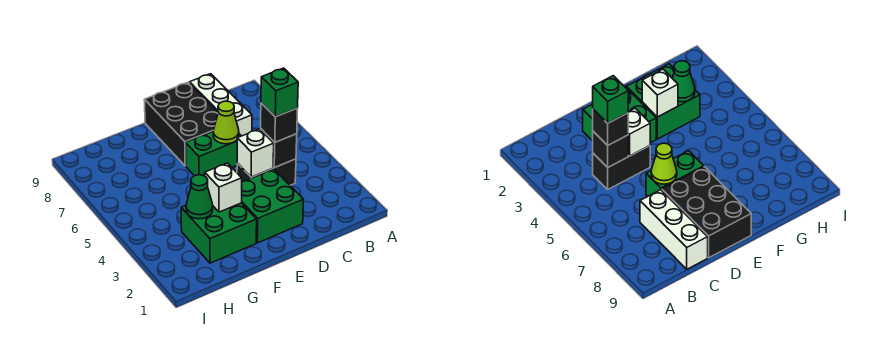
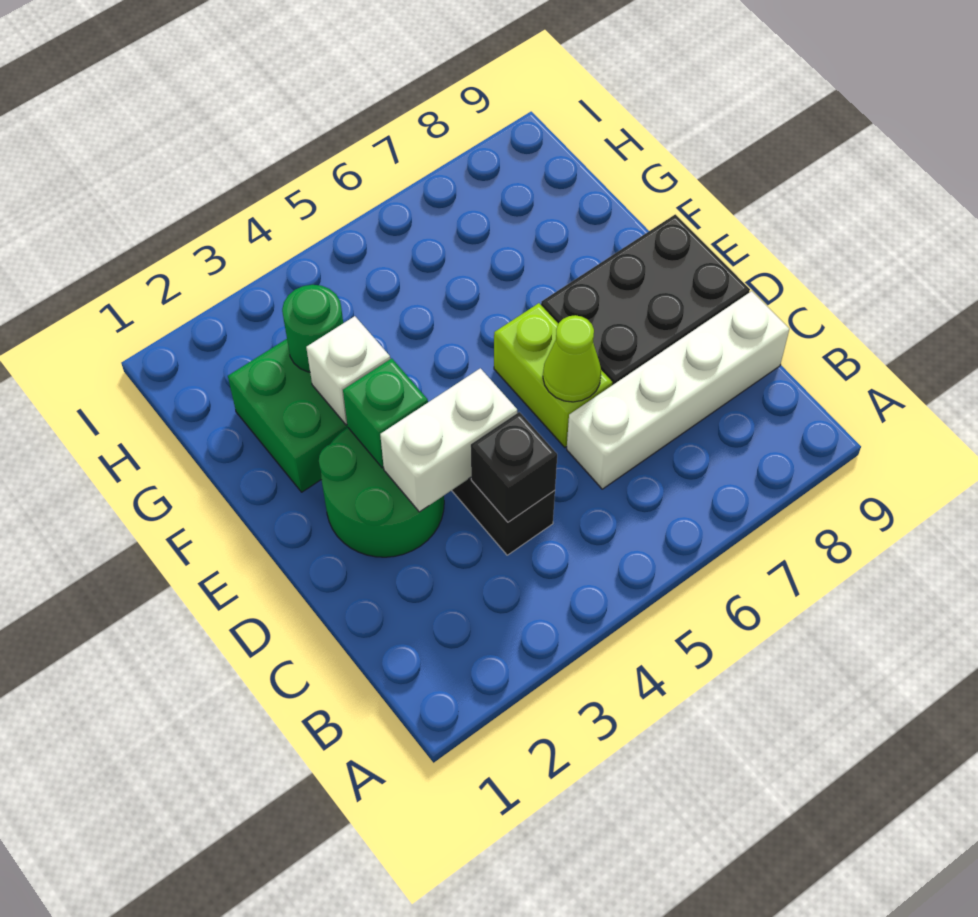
black 1x1 brick [261,103,298,142] -> none
green 1x1 brick [261,68,298,117] -> green 1x1 brick moved to [343,358,428,468]
white 1x3 brick [190,74,252,136] -> white 1x4 brick [567,291,789,489]
green 2x2 brick [242,169,304,243] -> green 2x2 round brick [319,428,444,557]
white 1x1 brick [237,129,274,177] -> white 1x2 brick [380,368,517,512]
green 1x2 brick [186,132,241,176] -> lime 1x2 brick [494,303,612,447]
green 1x1 cone [186,175,213,219] -> green 1x1 round brick [282,285,343,372]

